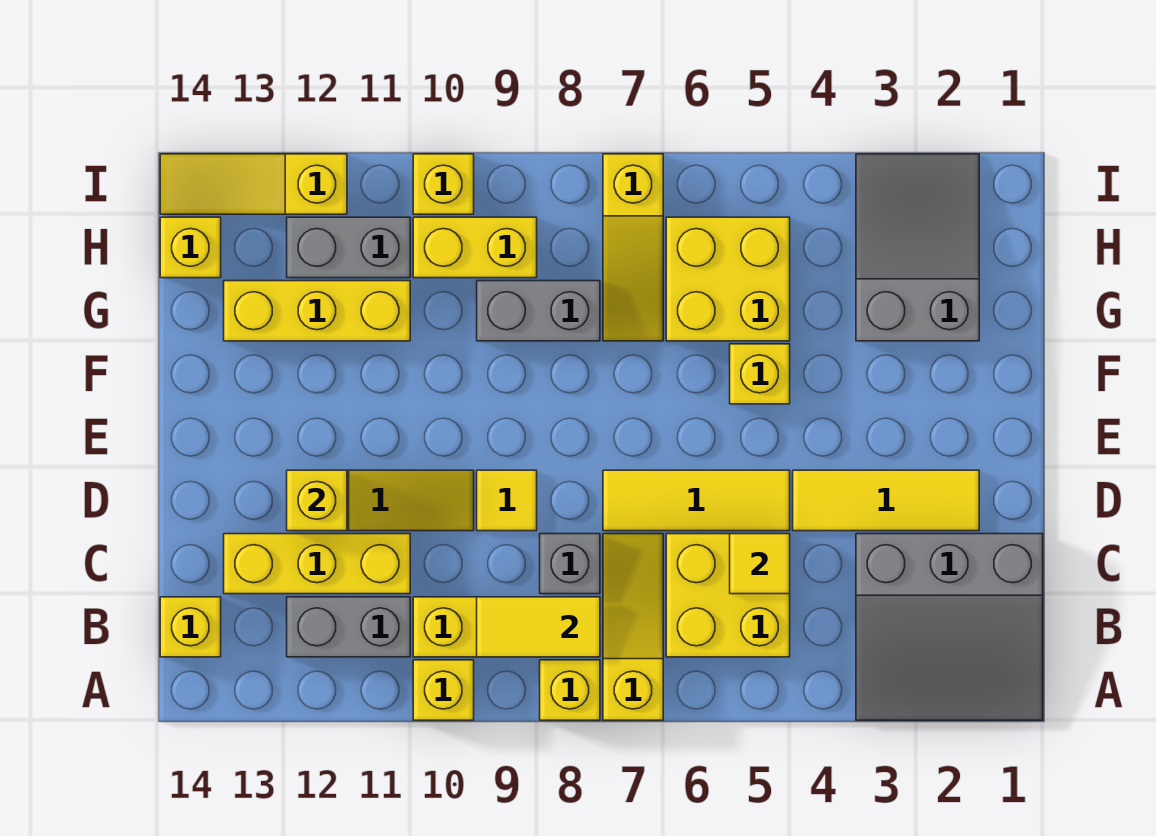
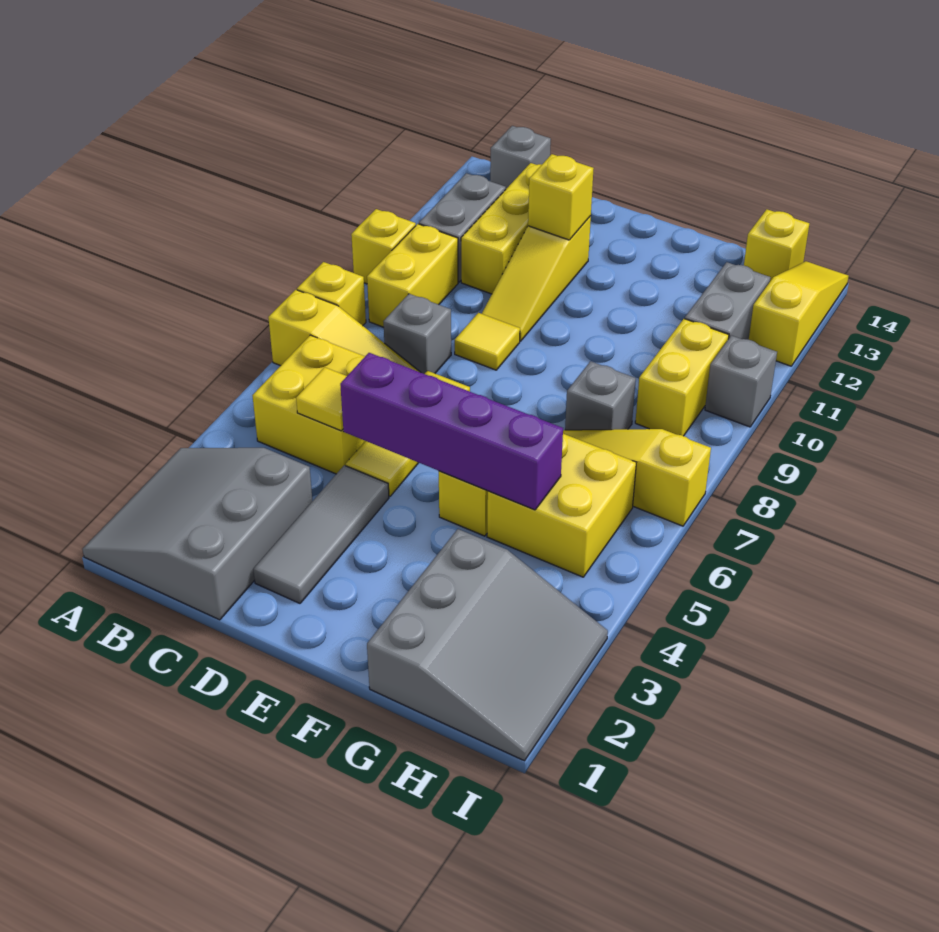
yellow 1x2 tile [477,597,600,657] -> none
yellow 1x1 brick [160,597,221,657] -> grey 1x1 brick [490,126,551,189]
yellow 1x3 tile [793,470,979,531] -> grey 1x3 tile [253,465,389,603]
none -> purple 1x4 brick [340,353,563,510]
grey 2x3 slope [856,154,979,341] -> grey 3x3 slope [367,529,608,761]
grey 1x2 brick [477,281,600,341] -> grey 1x1 brick [565,361,636,430]
yellow 1x3 brick [224,281,410,341] -> none
yellow 1x1 brick [413,154,474,214] -> grey 1x1 brick [705,336,777,427]

